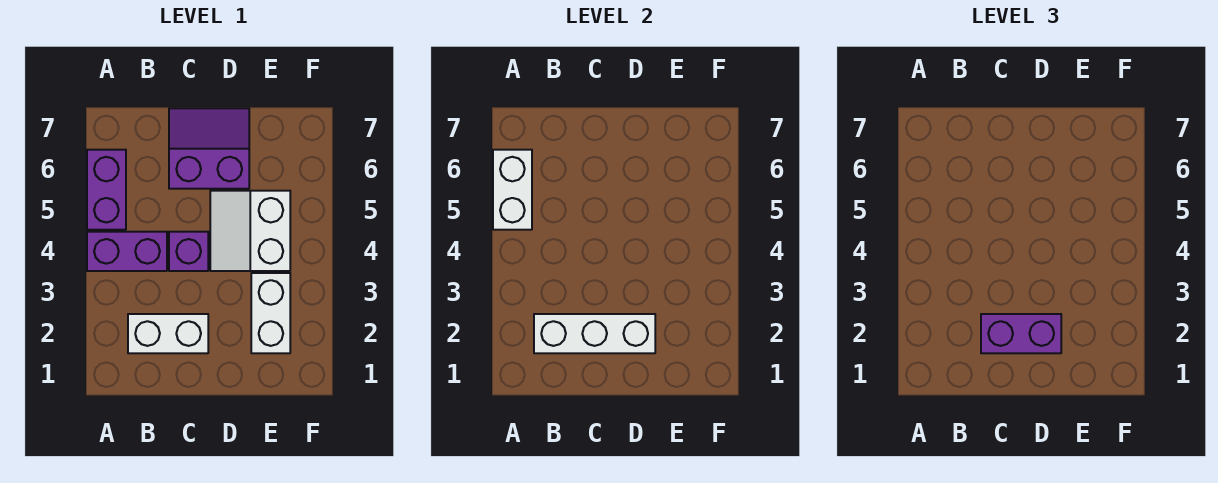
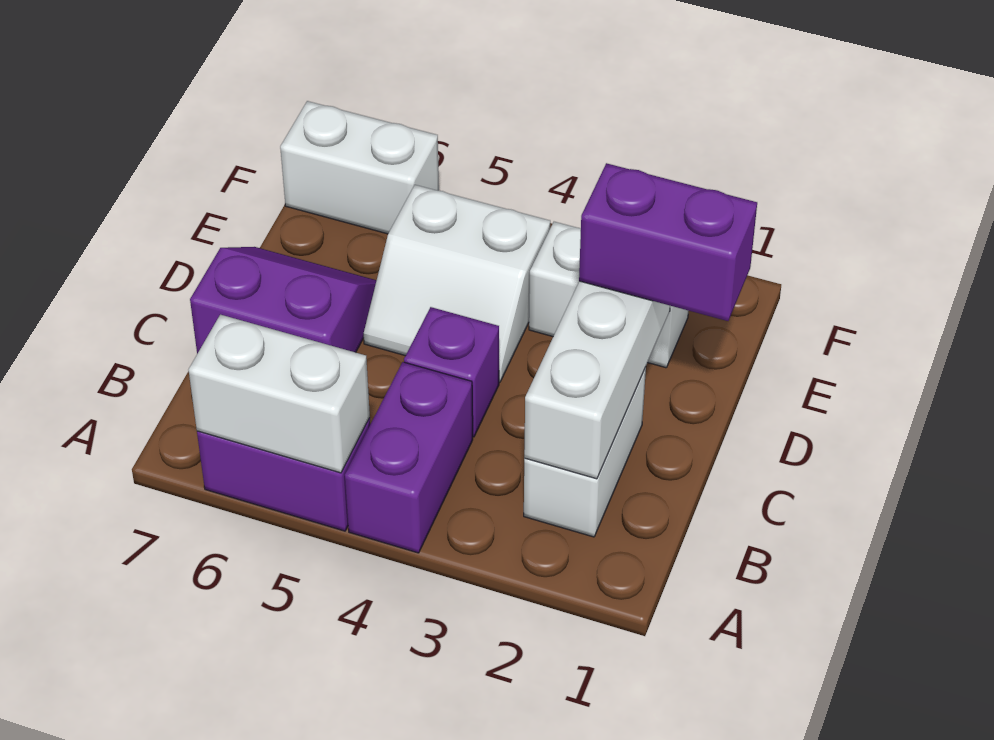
purple 1x2 brick [981,314,1061,353] -> purple 1x2 brick turned to [579,163,757,321]
purple 2x2 slope [169,108,249,189] -> purple 2x2 slope turned to [190,247,377,354]
none -> white 1x2 brick [280,101,439,234]

